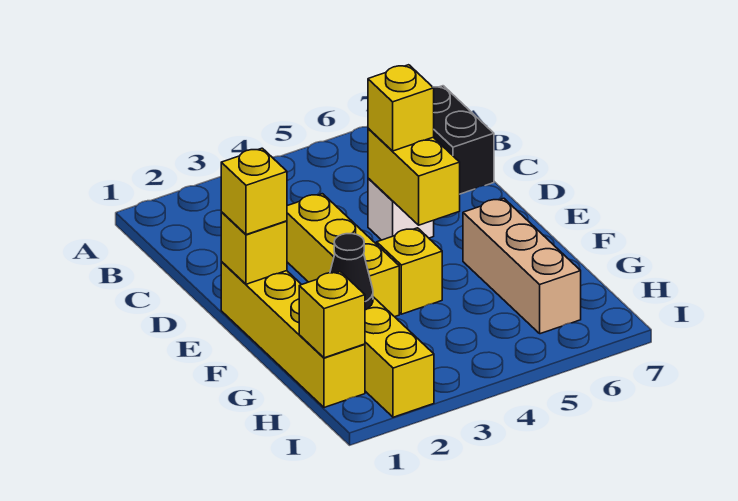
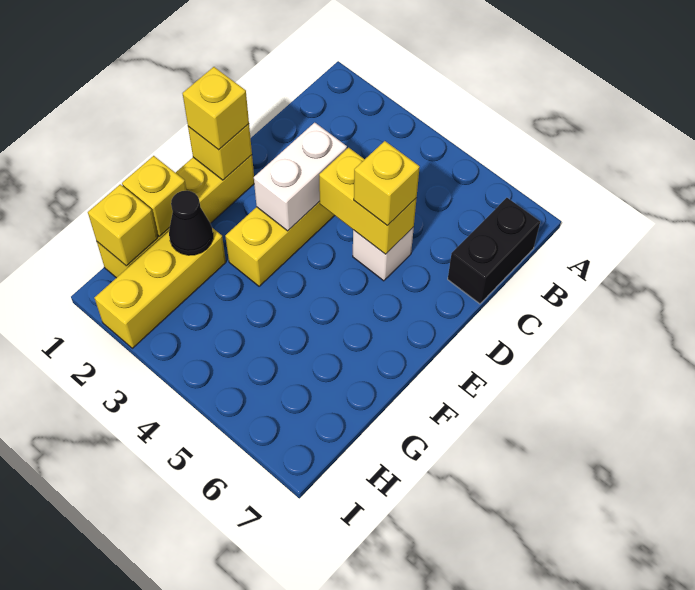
none -> white 1x2 brick [254,123,347,231]
yellow 1x2 brick [368,128,460,225] -> yellow 1x2 brick turned to [319,148,417,254]
yellow 1x1 brick [377,228,442,314] -> yellow 1x1 brick moved to [122,156,187,237]
tan 1x3 brick [463,198,581,334] -> none

